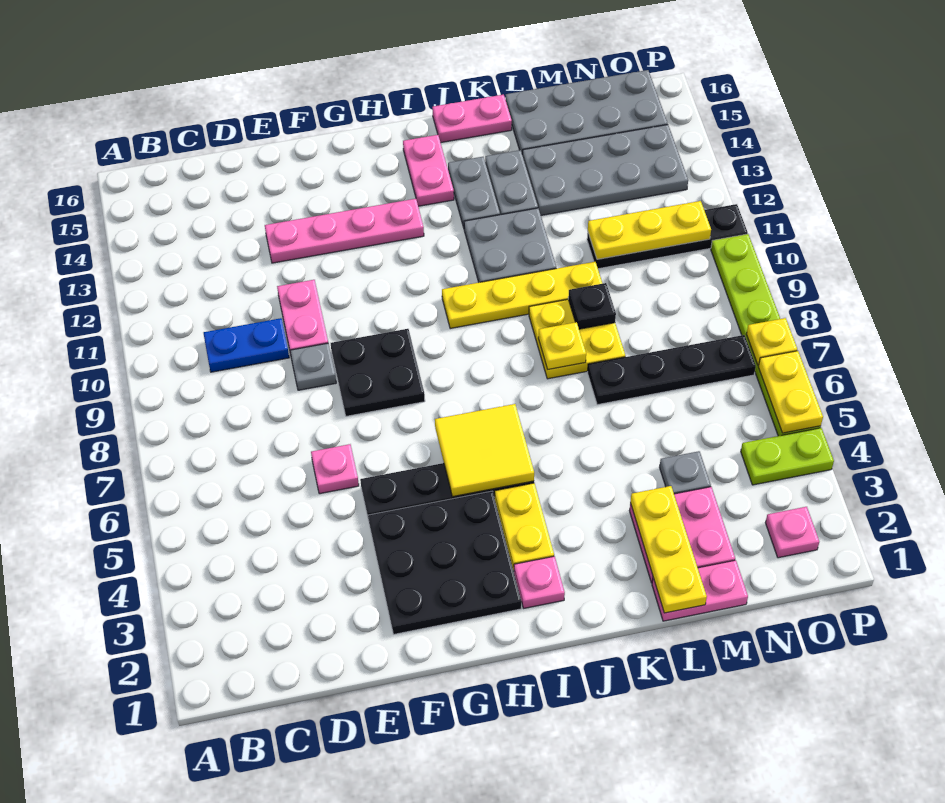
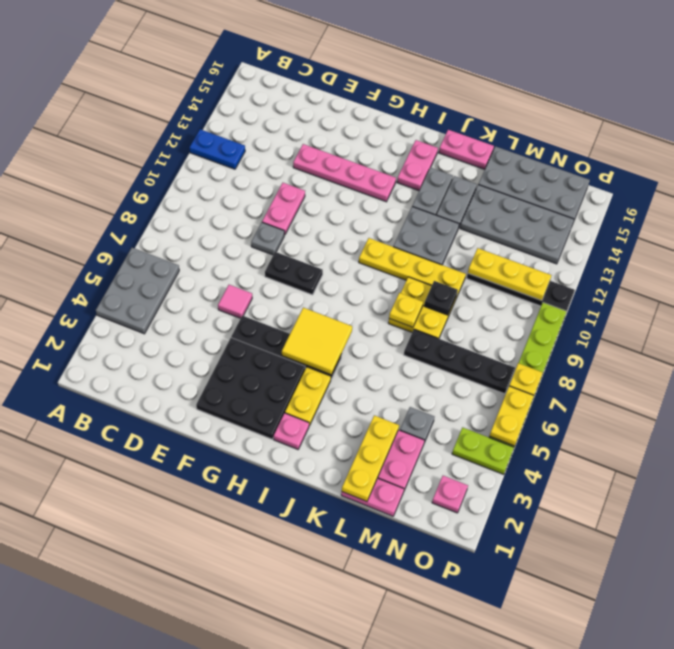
none -> grey 2x3 plate [96,248,179,334]
blue 1x2 plate [204,318,289,372] -> blue 1x2 plate moved to [190,129,245,169]
pink 1x1 plate [311,444,359,494] -> pink 1x1 tile [218,285,252,318]
black 2x2 plate [331,329,425,416] -> black 1x2 plate [265,252,323,295]

